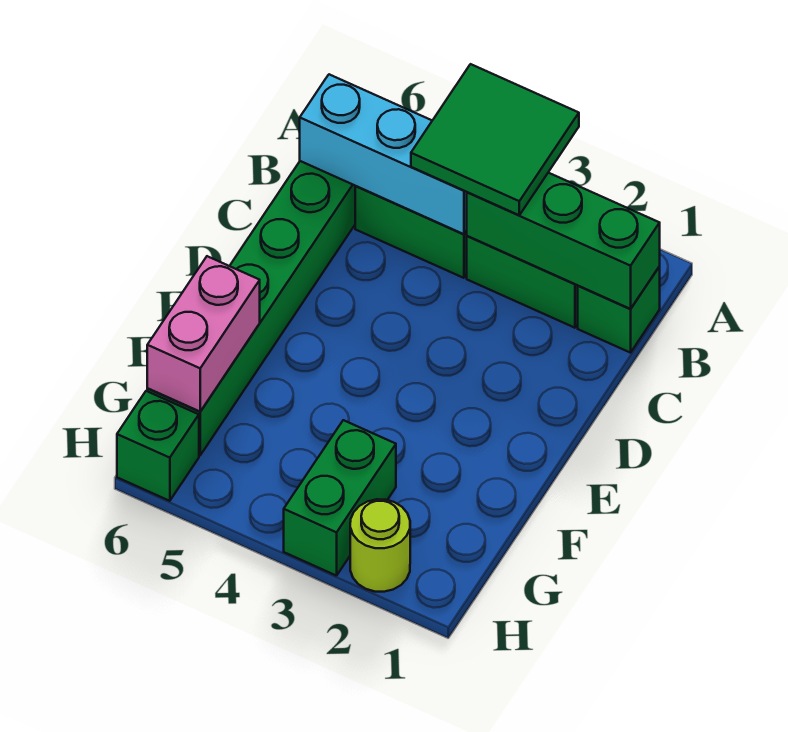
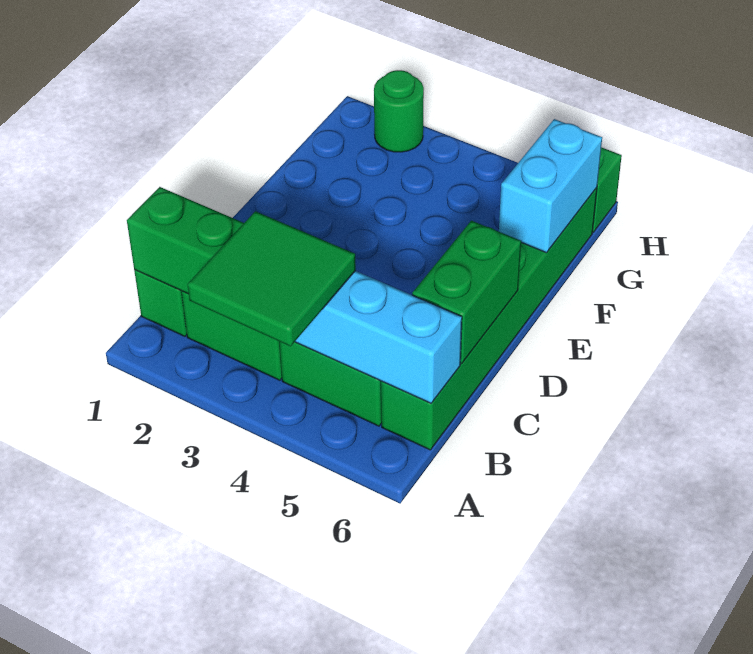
pink 1x2 brick [147,256,260,411] -> cyan 1x2 brick [499,119,602,253]
green 1x2 brick [284,420,396,576] -> green 1x2 brick moved to [412,221,521,364]
lime 1x1 round brick [350,499,410,592] -> green 1x1 round brick [374,70,424,152]

